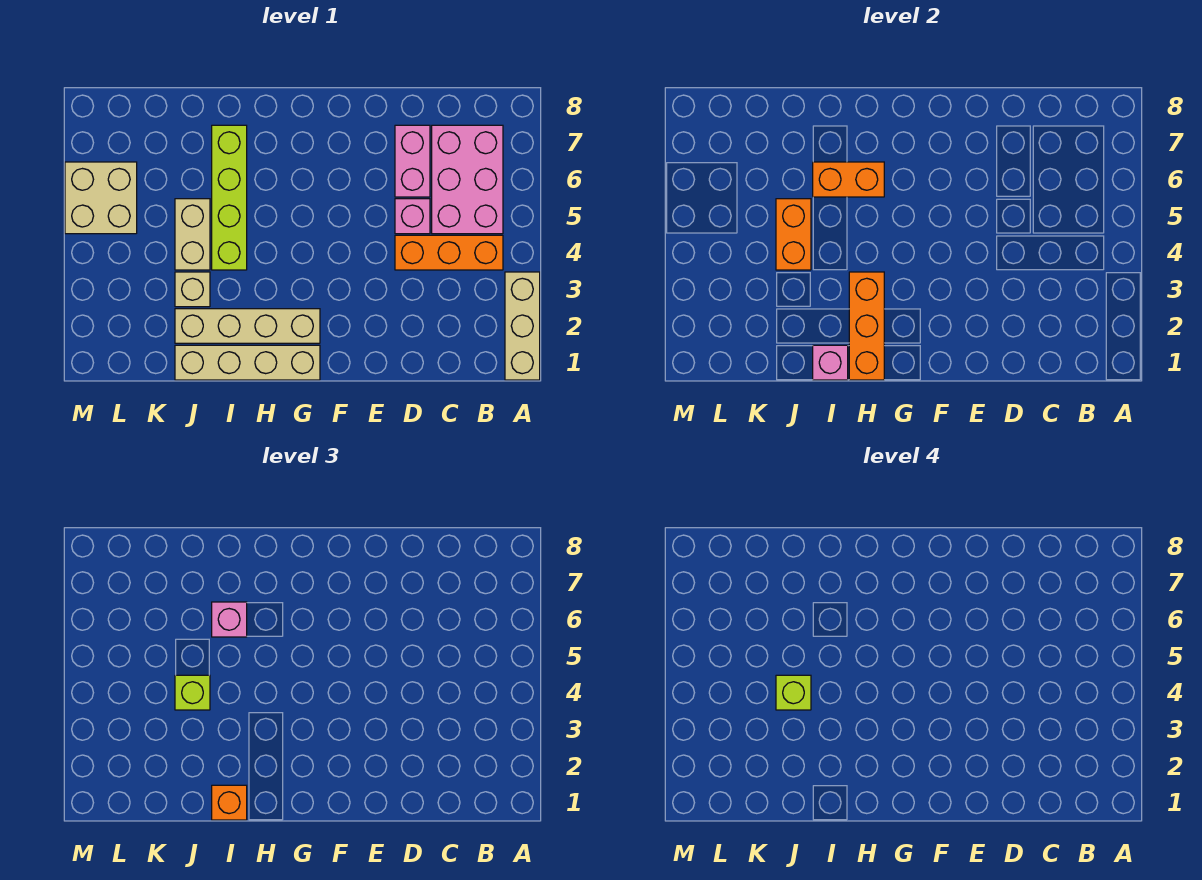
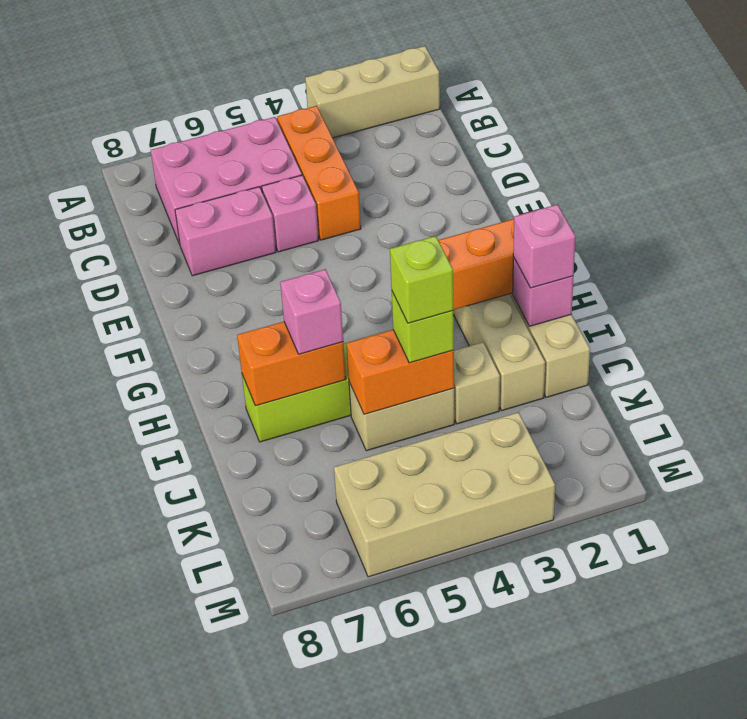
orange 1x2 brick [813,162,884,197] -> orange 1x2 brick turned to [237,322,346,406]
orange 1x1 brick [212,785,247,820] -> pink 1x1 brick [513,204,575,288]
tan 2x2 brick [65,162,137,234] -> tan 2x4 brick [334,412,555,577]

